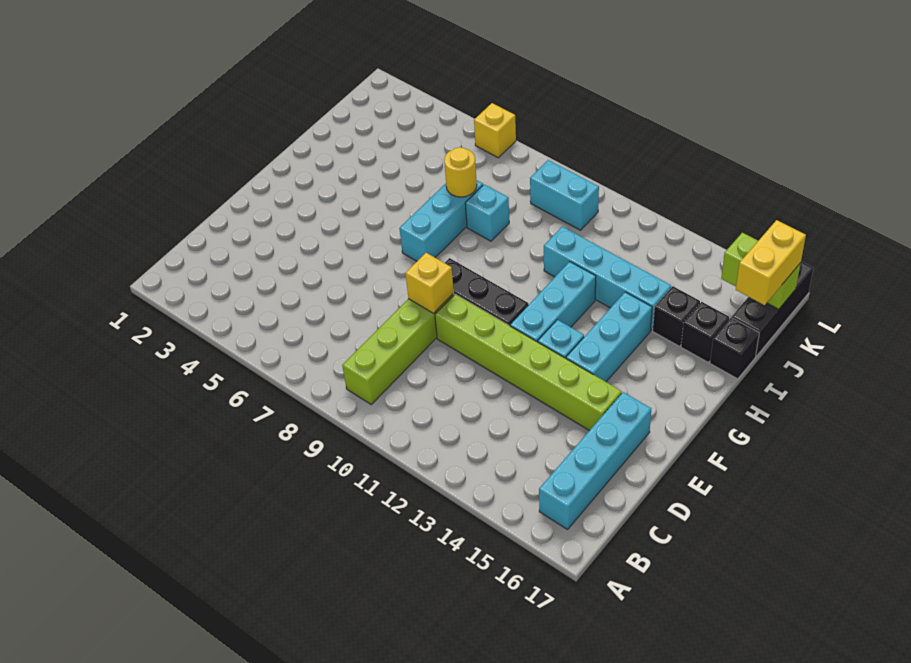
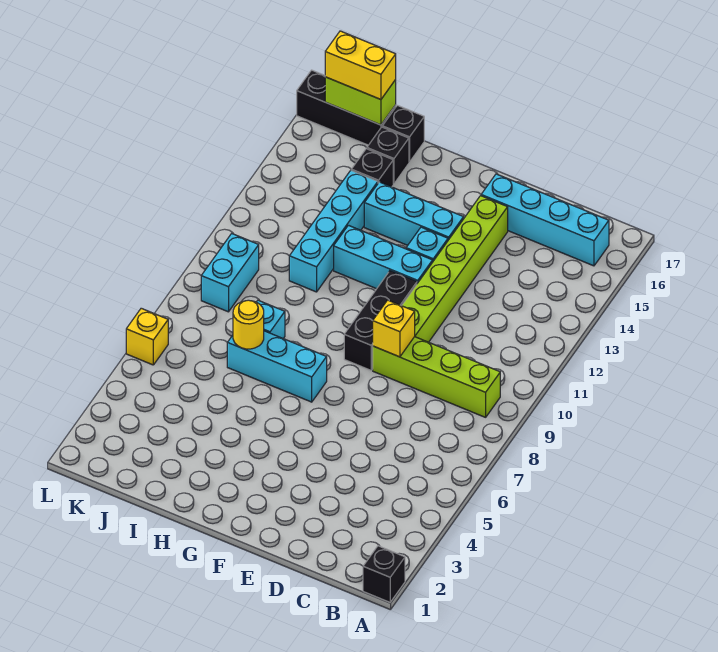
none -> black 1x1 brick [363,546,405,602]
lime 1x2 brick [721,233,801,309] -> lime 1x2 brick turned to [325,77,396,125]

